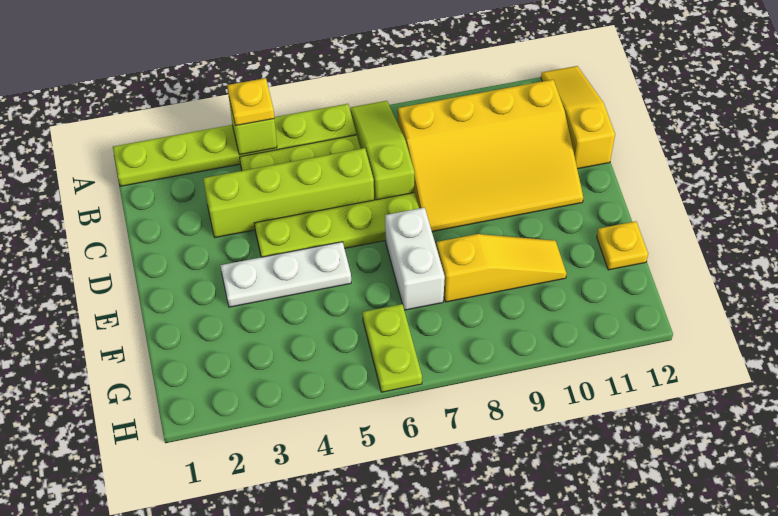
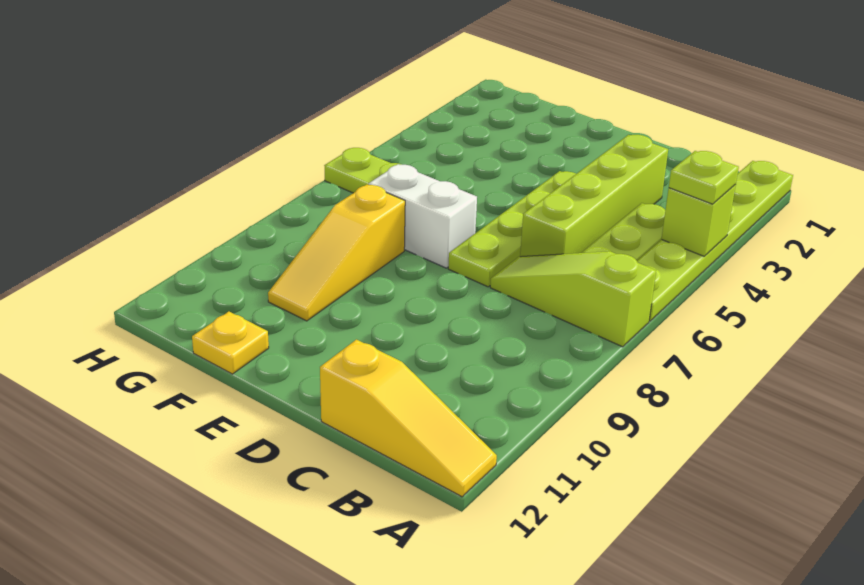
yellow 1x1 plate [227,78,274,126] -> lime 1x1 plate [669,151,739,204]
lime 1x3 slope [350,101,415,200] -> lime 1x3 slope turned to [490,251,656,347]
yellow 3x4 slope [398,80,583,232] -> none
white 1x3 plate [221,242,351,307] -> none

